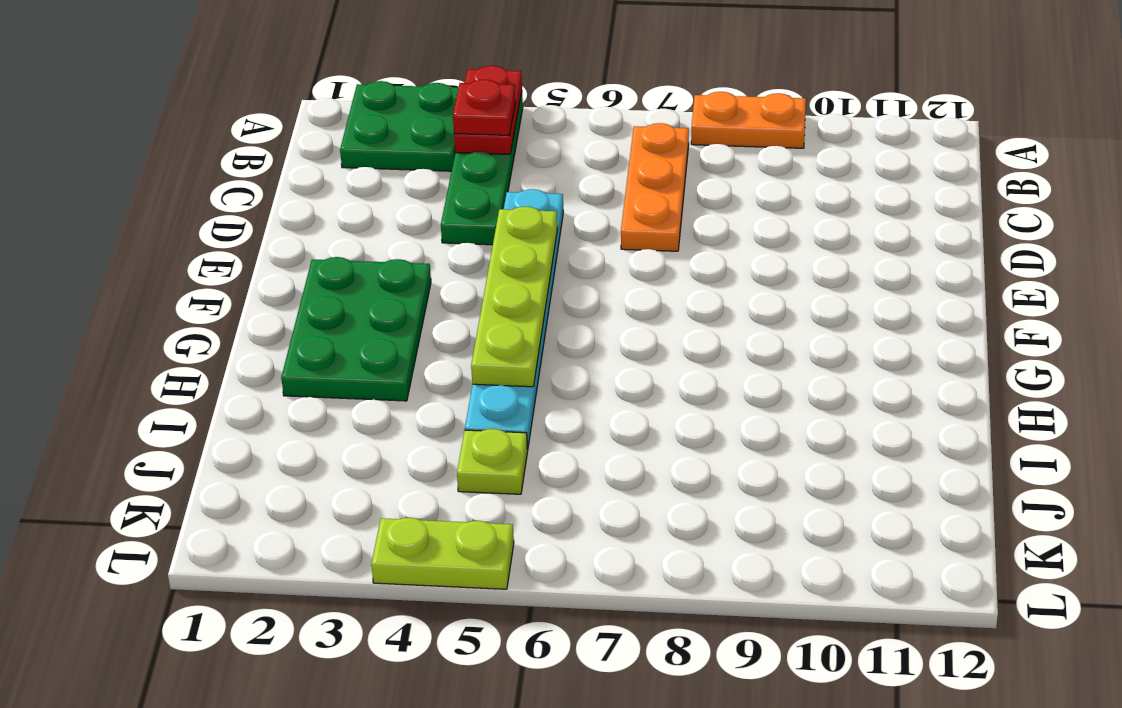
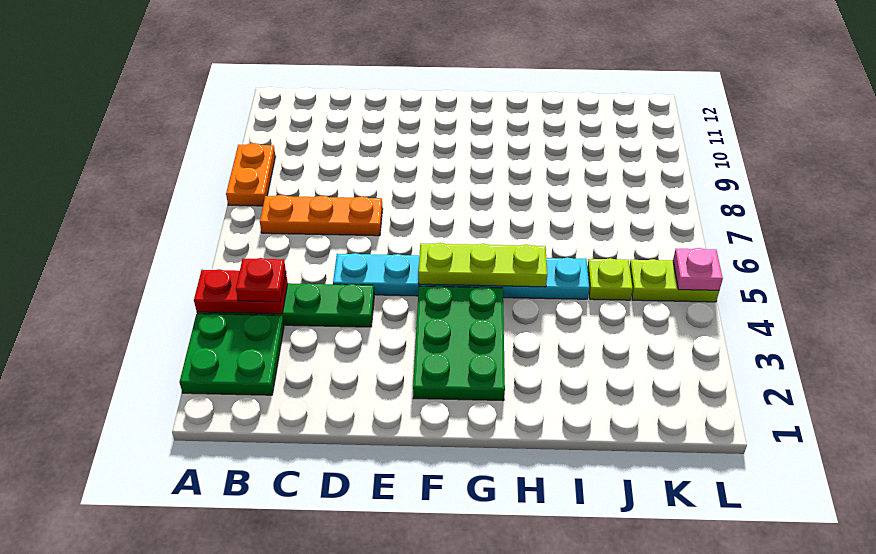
lime 1x4 plate [471,207,557,387] -> lime 1x3 plate [419,243,547,287]
green 2x3 plate [281,257,431,401] -> green 2x3 plate turned to [413,286,505,401]
lime 1x2 plate [371,518,514,589] -> lime 1x2 plate turned to [630,259,719,302]
none -> pink 1x1 plate [673,248,723,290]

